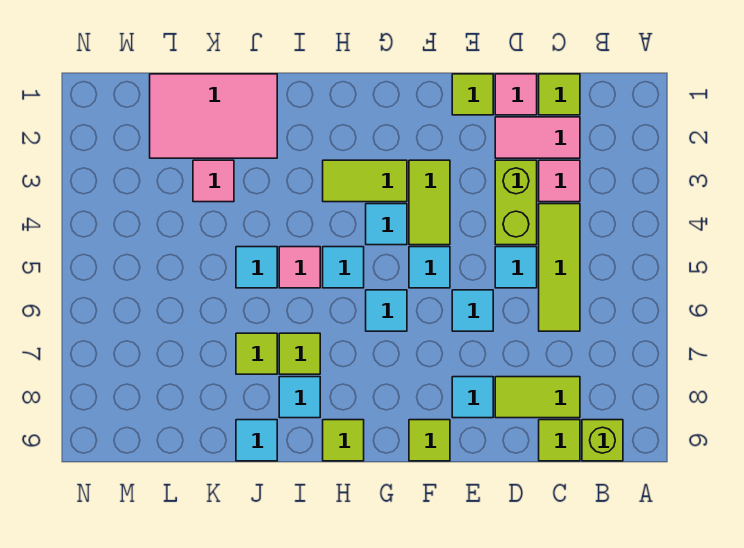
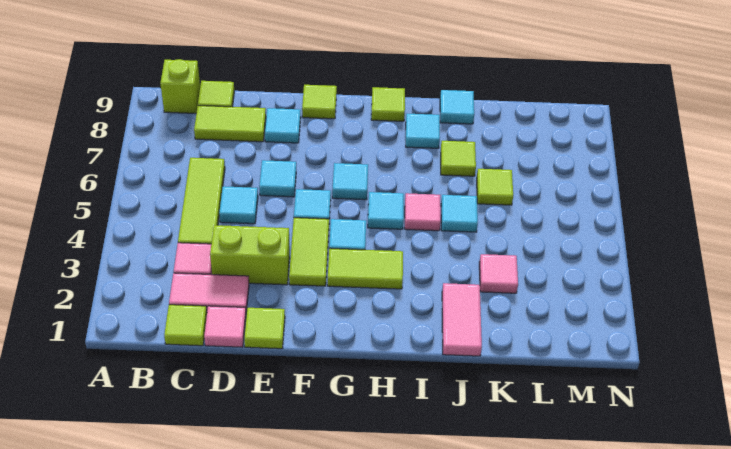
lime 1x2 brick [495,160,537,245] -> lime 1x2 brick turned to [210,225,290,285]
lime 1x1 tile [279,333,320,374] -> lime 1x1 tile moved to [477,169,513,205]
pink 2x3 tile [150,74,277,158] -> pink 1x2 tile [442,283,482,356]

